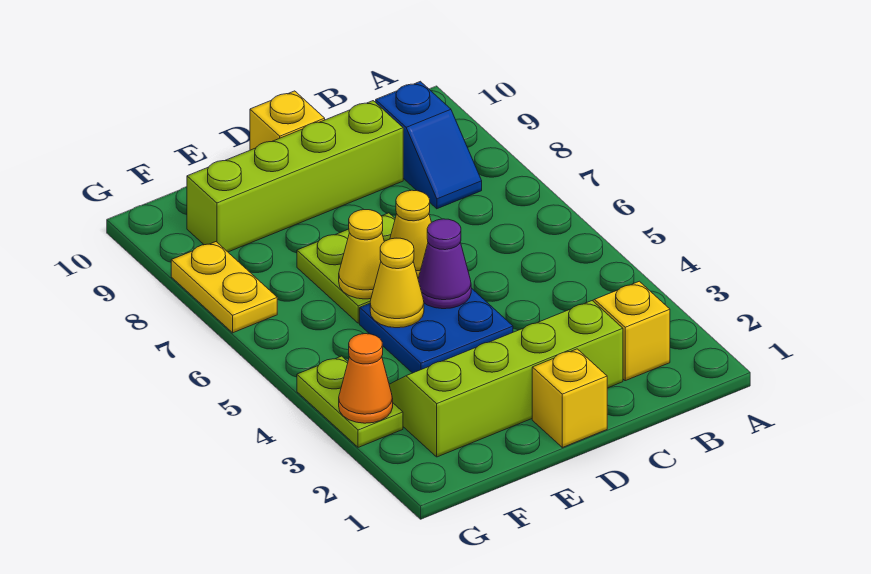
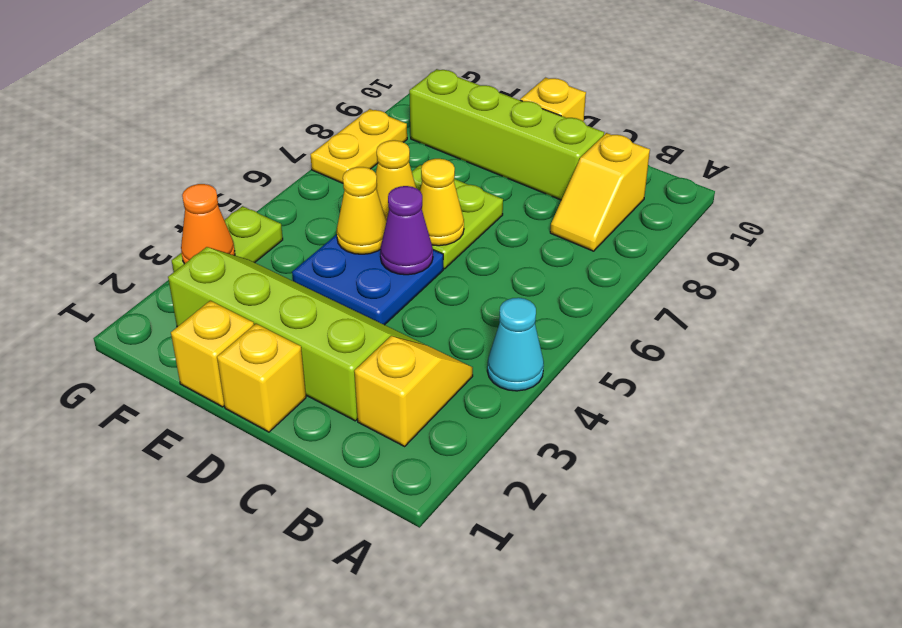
none -> cyan 1x1 cone [487,298,544,391]
blue 1x2 slope [376,81,482,209] -> yellow 1x2 slope [550,133,650,251]
none -> yellow 1x1 brick [171,301,254,407]

